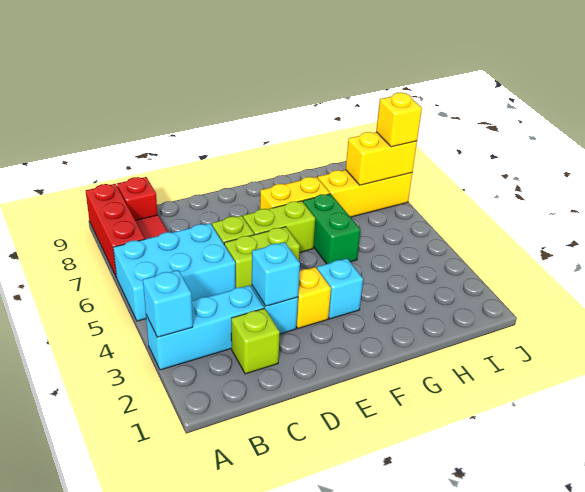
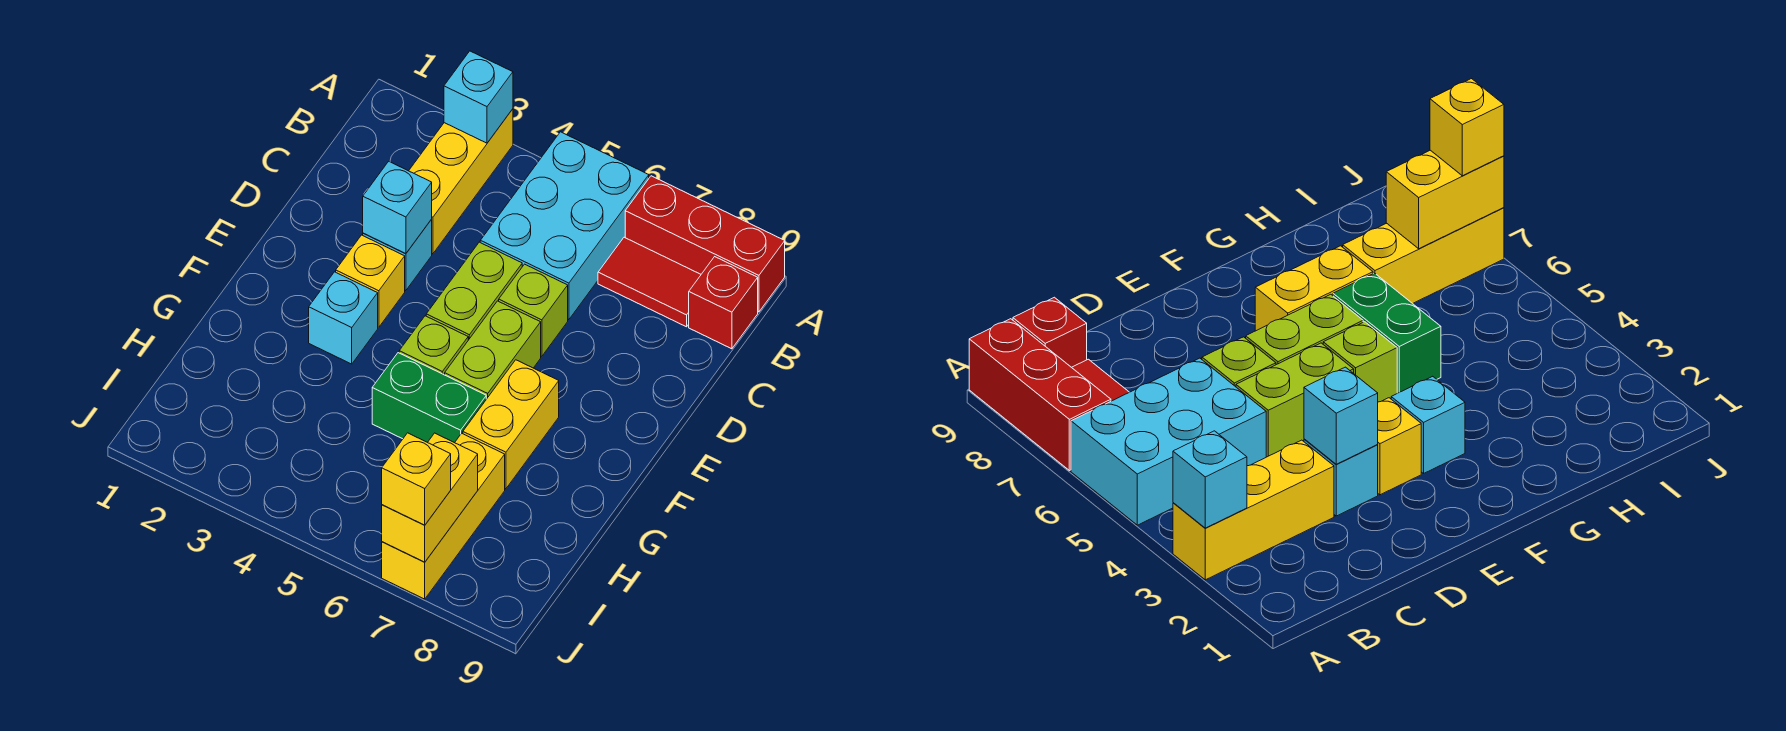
cyan 1x3 brick [146,285,264,370] -> yellow 1x3 brick [409,109,513,254]
lime 1x1 brick [231,308,280,374] -> lime 1x1 brick moved to [399,316,468,375]

